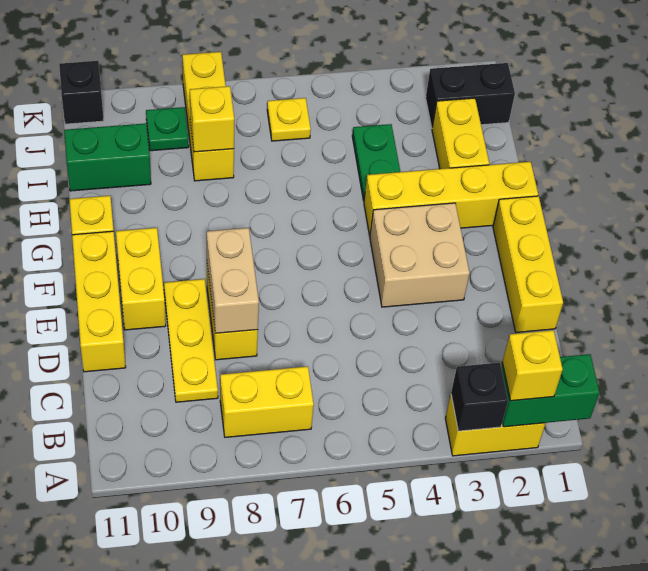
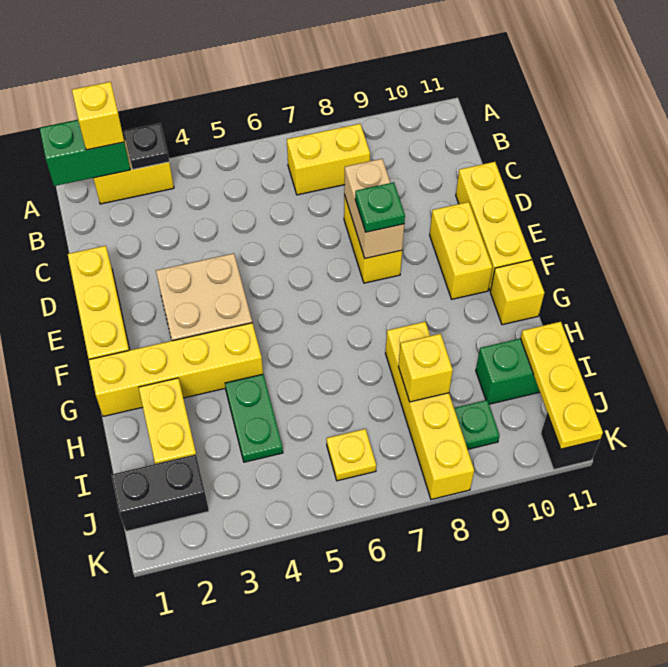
black 1x1 brick [451,363,508,431] -> black 1x1 plate [124,123,169,170]
yellow 1x3 plate [164,279,218,402] -> yellow 1x3 plate moved to [520,322,603,449]
none -> green 1x1 plate [355,182,405,232]
yellow 1x3 brick [182,52,234,181] -> yellow 1x4 brick [386,322,474,499]

